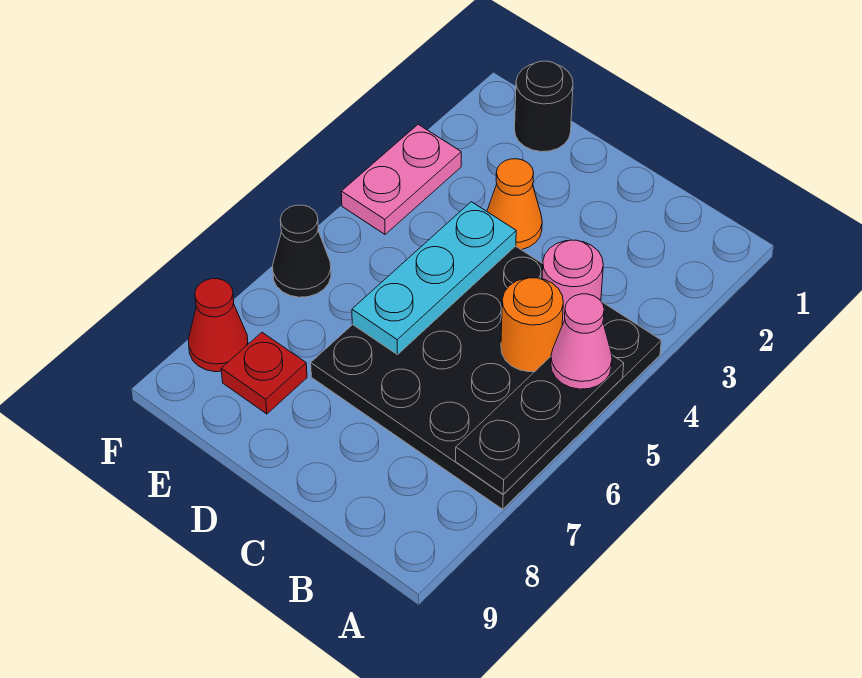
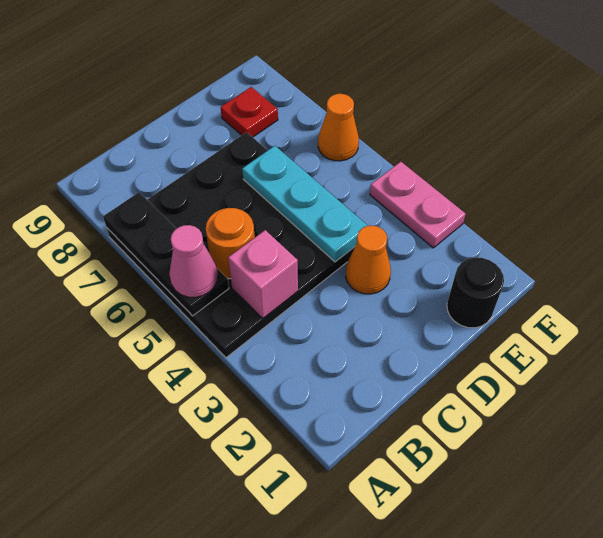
pink 1x1 round brick [542,240,603,325] -> pink 1x1 brick [228,230,298,318]
black 1x1 cone [273,205,331,297] -> orange 1x1 cone [318,94,359,161]
red 1x1 cone [189,279,248,372] -> none

